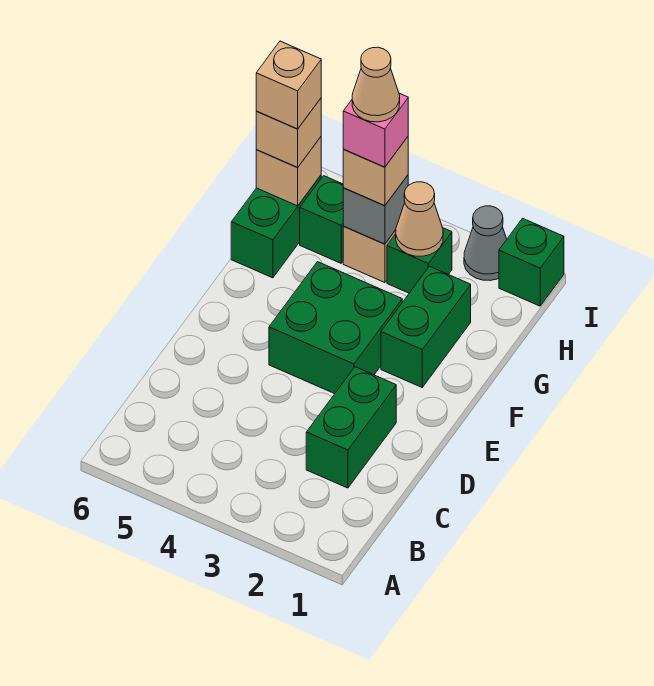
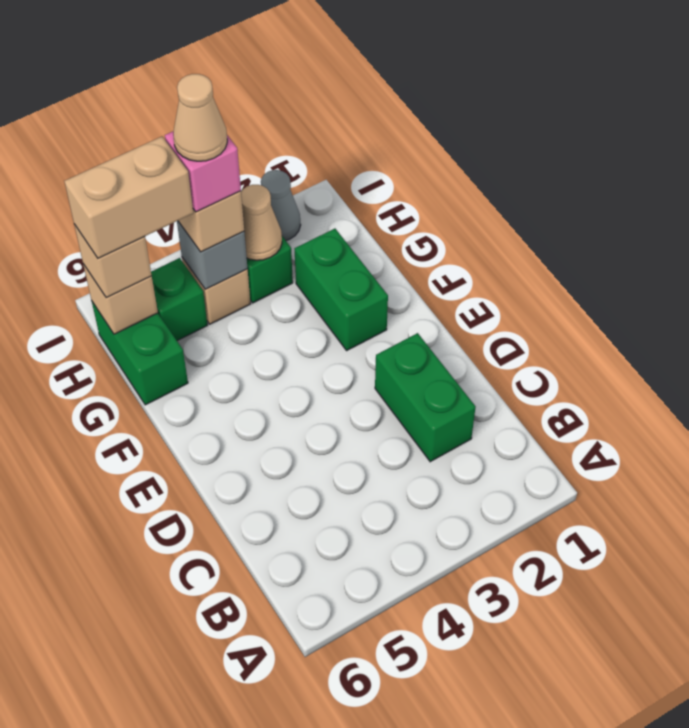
green 2x2 brick [269,262,402,394] -> none
tan 1x1 brick [256,41,321,129] -> tan 1x2 brick [64,137,193,258]
green 1x1 brick [499,218,564,306] -> none

